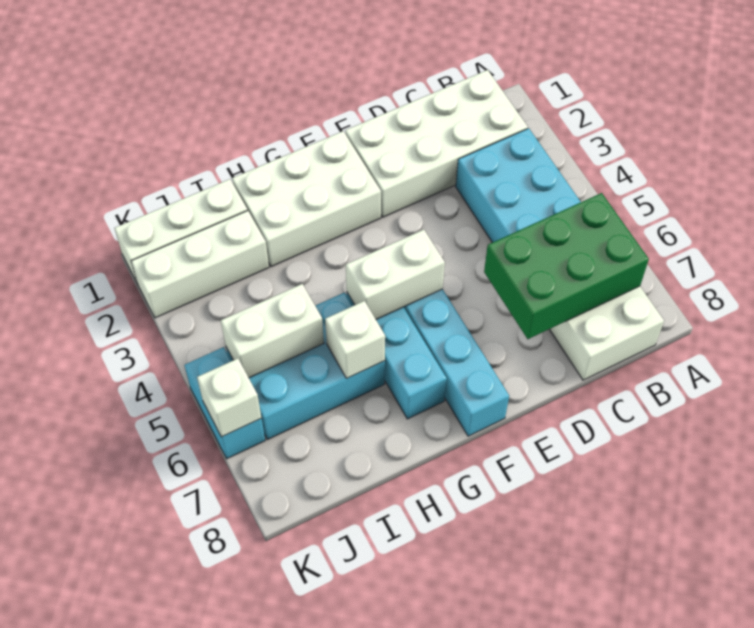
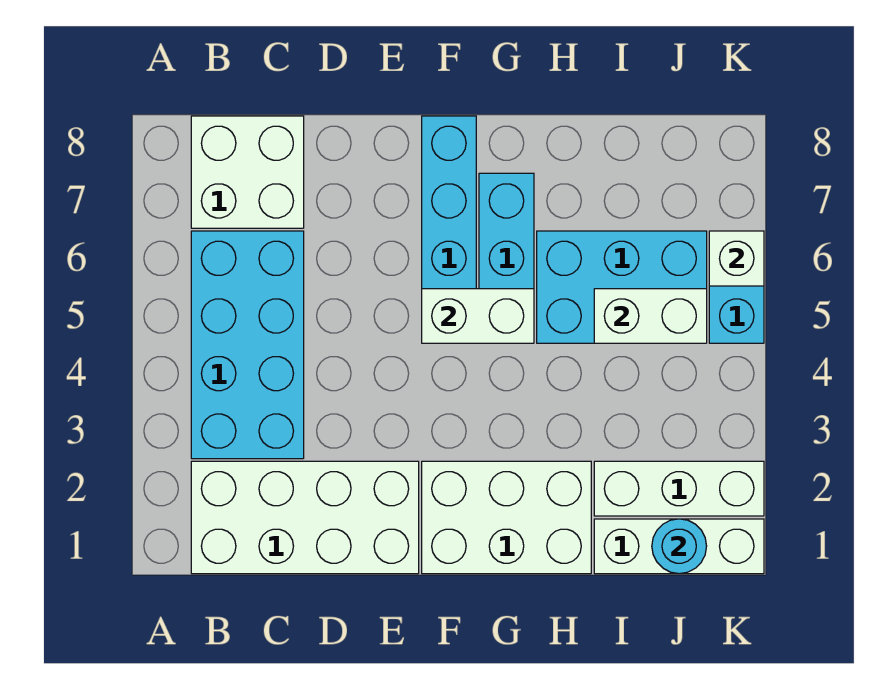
green 2x3 brick [484,193,649,339] -> none
white 1x1 brick [325,301,385,378] -> none
none -> cyan 1x1 round brick [652,519,707,574]

